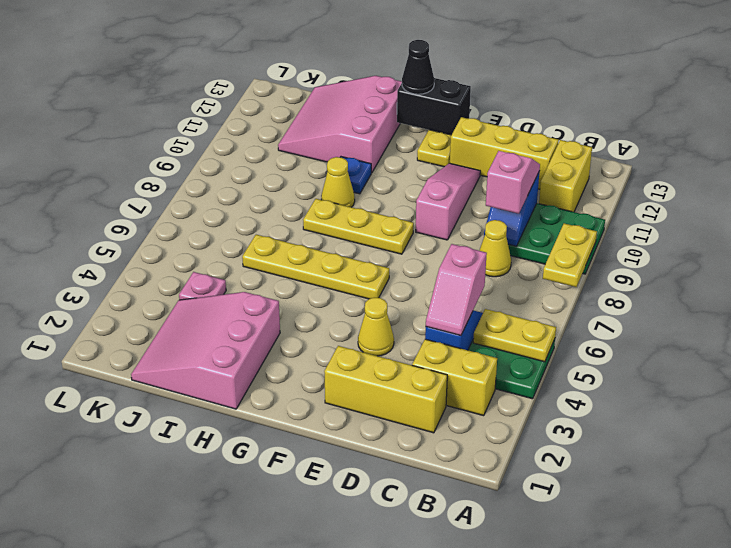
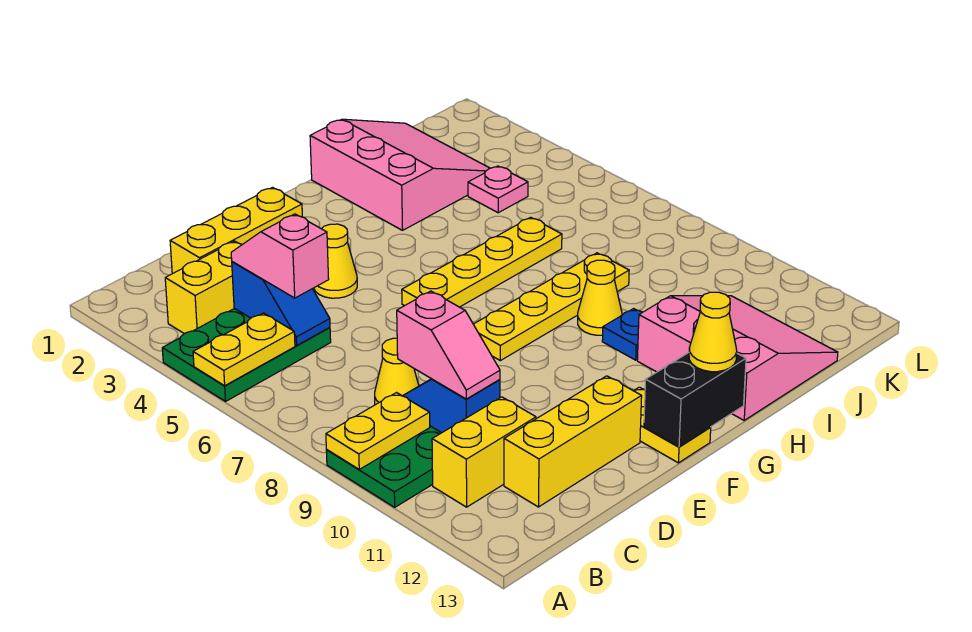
yellow 1x2 plate [543,223,597,287] -> yellow 1x2 plate turned to [326,393,430,469]
yellow 1x2 brick [539,140,592,212] -> yellow 1x2 brick turned to [432,397,536,507]
pink 1x3 slope [416,163,480,240] -> none
yellow 1x3 plate [303,199,414,254] -> yellow 1x4 plate [473,253,629,361]
black 1x1 cone [402,40,434,94] -> yellow 1x1 cone [689,292,737,372]

